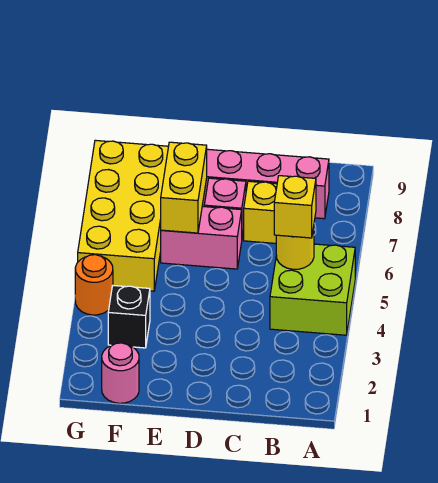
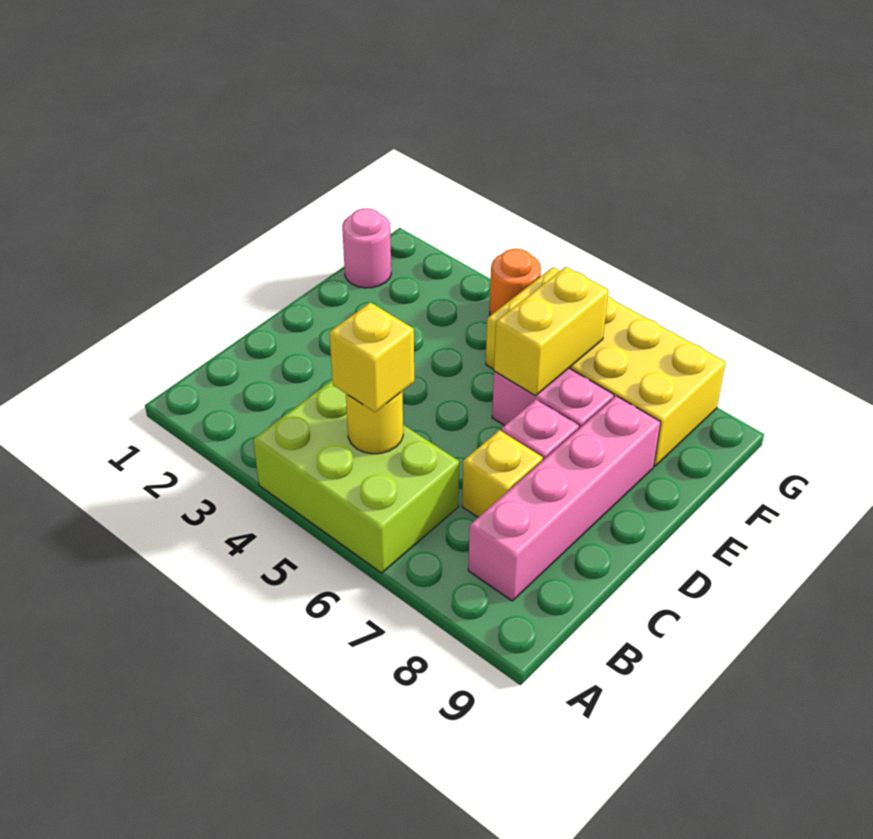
lime 2x2 brick [270,244,355,335] -> lime 2x3 brick [253,380,459,573]
pink 1x2 brick [161,206,242,269] -> pink 1x2 brick turned to [492,368,614,428]
yellow 1x2 brick [161,142,207,233] -> yellow 1x2 brick turned to [494,267,608,396]
black 1x1 brick [108,286,150,348] -> none

